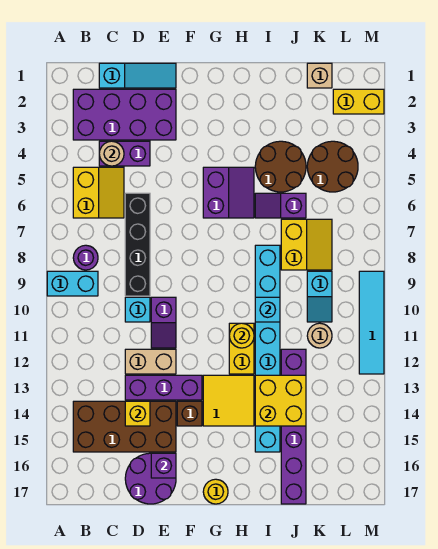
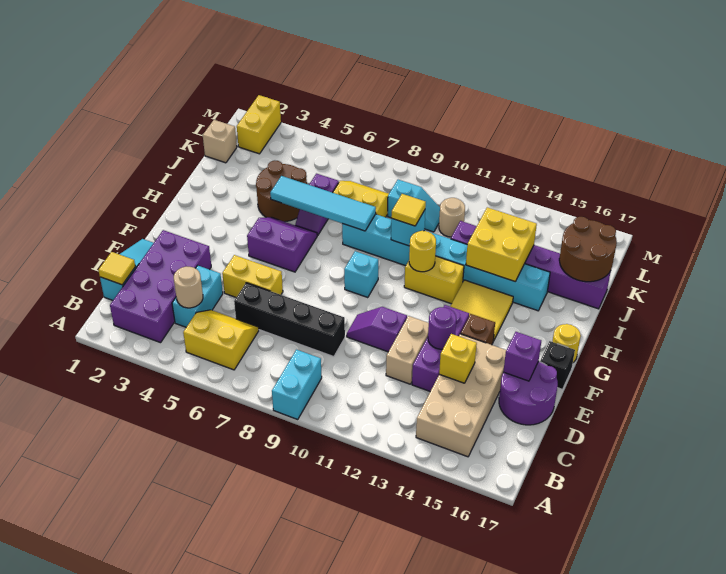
purple 1x1 round brick [73,245,98,270] -> purple 1x1 round brick moved to [428,307,456,349]
brown 2x4 brick [73,401,176,452] -> tan 2x4 brick [416,334,506,457]
none -> yellow 1x1 tile [98,252,135,285]
purple 1x2 brick [99,141,150,166] -> cyan 1x2 brick [172,266,223,327]
cyan 1x1 brick [125,297,150,322] -> cyan 1x1 brick moved to [344,251,378,298]
none -> yellow 1x2 brick [222,255,283,297]
purple 1x2 slope [151,297,176,348] -> purple 1x2 slope turned to [347,307,407,352]
none -> black 1x1 brick [540,341,575,389]
none -> yellow 1x1 tile [391,194,426,226]
brown 2x2 round brick [307,141,358,192] -> brown 2x2 round brick moved to [559,217,617,282]
cyan 1x4 tile [359,271,384,374] -> cyan 1x4 tile moved to [270,176,376,231]

